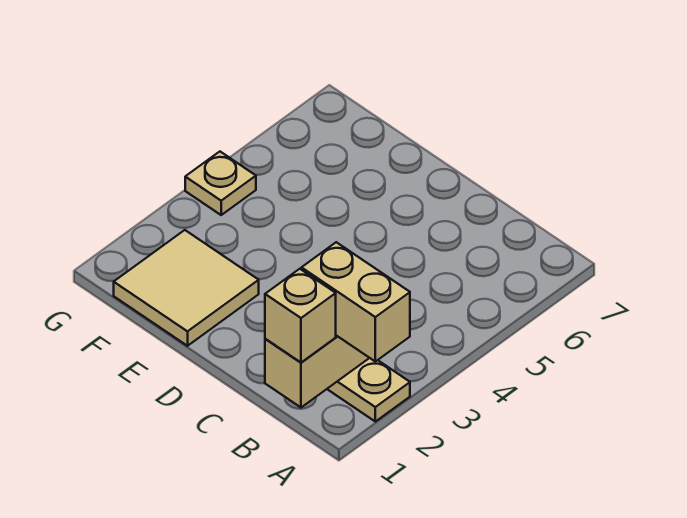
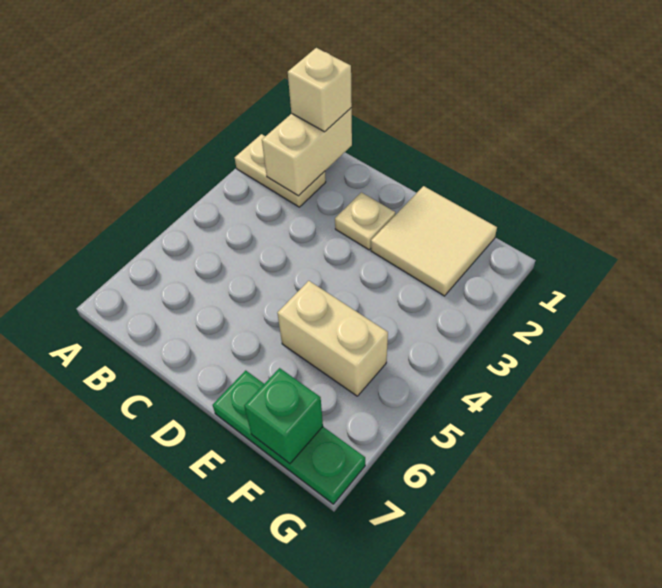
tan 1x2 brick [302,242,410,361] -> tan 1x2 brick moved to [277,281,388,396]
none -> green 1x3 plate [213,370,365,504]
none -> green 1x1 brick [244,368,323,464]
tan 1x1 plate [185,152,256,215] -> tan 1x1 plate moved to [335,192,395,250]

